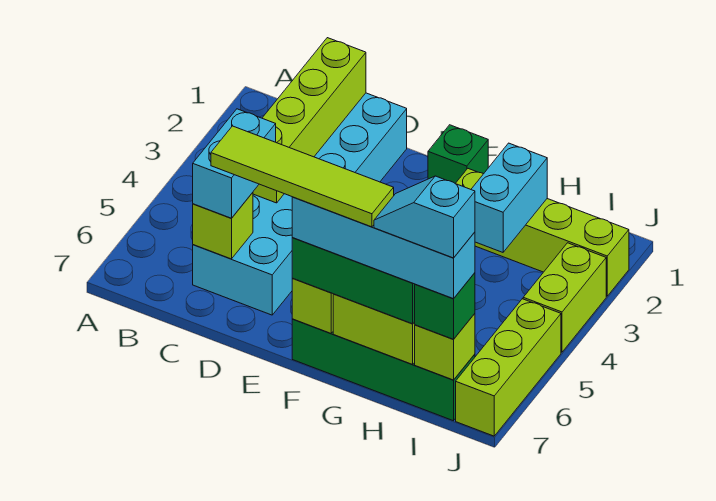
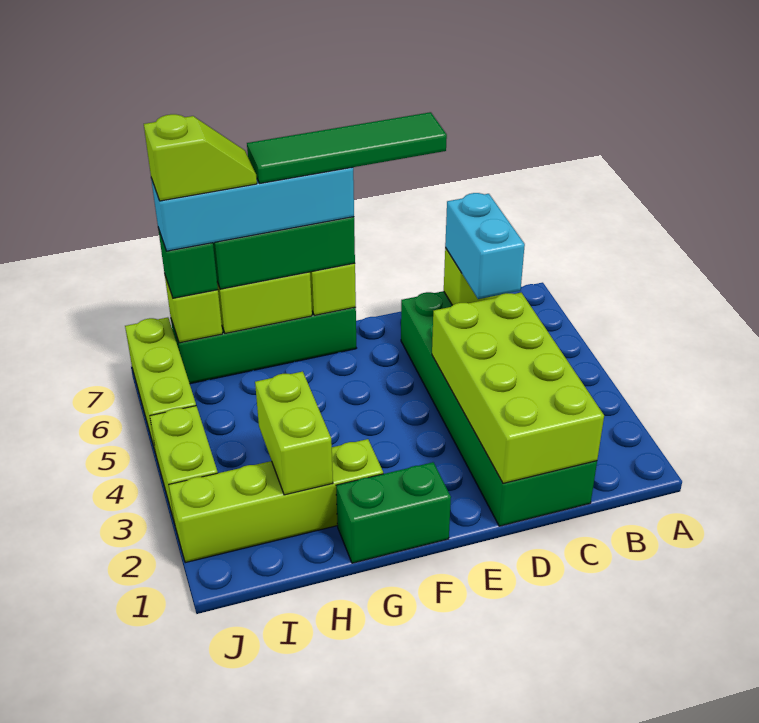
cyan 2x6 brick [193,93,407,315] -> green 2x6 brick [401,291,597,526]
lime 1x4 brick [253,38,366,203] -> lime 2x4 brick [432,292,604,483]
lime 1x4 tile [211,126,394,227] -> green 1x4 tile [247,112,447,184]
green 1x1 brick [428,125,488,183] -> green 1x2 brick [336,462,451,563]
cyan 1x2 brick [471,143,547,252] -> lime 1x2 brick [255,371,333,495]
cyan 1x2 slope [374,176,475,258] -> lime 1x2 slope [144,114,257,201]

